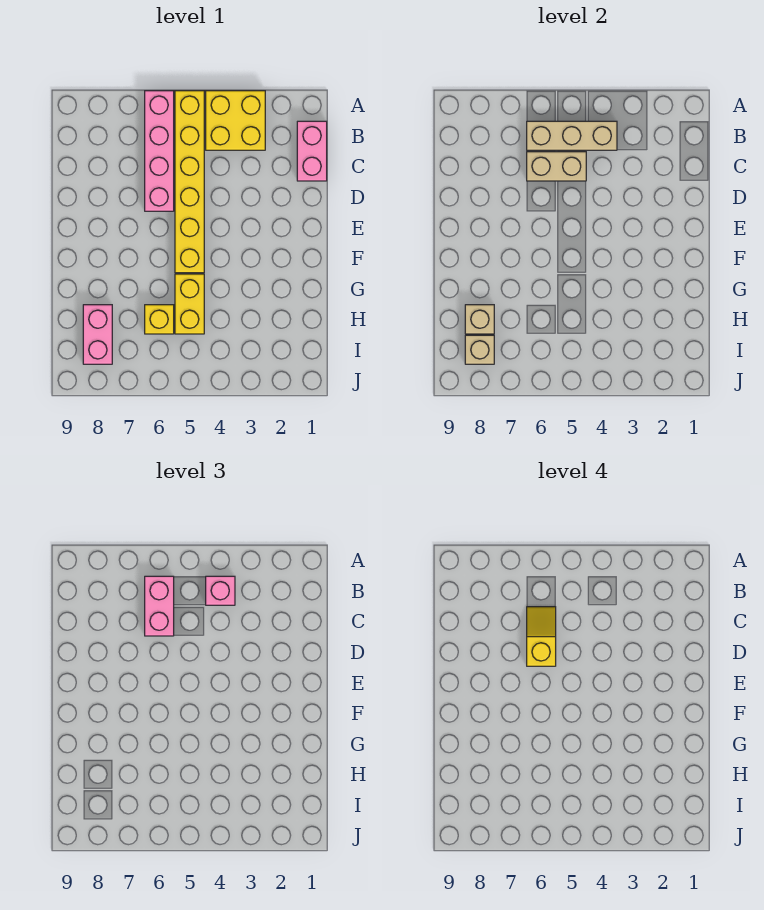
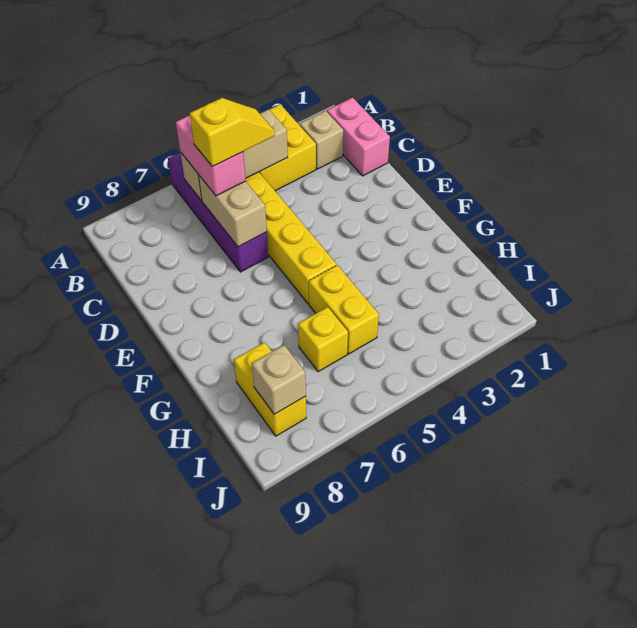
pink 1x4 brick [145,91,174,211] -> purple 1x4 brick [168,153,268,272]
pink 1x1 brick [206,576,235,605] -> none
tan 1x2 brick [527,152,586,181] -> tan 1x2 brick turned to [198,175,267,247]
yellow 1x2 slope [527,607,556,666] -> yellow 1x2 slope turned to [190,98,275,167]
pink 1x2 brick [83,305,112,364] -> yellow 1x2 brick [234,342,306,436]
tan 1x1 brick [465,305,494,334] -> tan 1x1 brick moved to [300,111,343,169]

